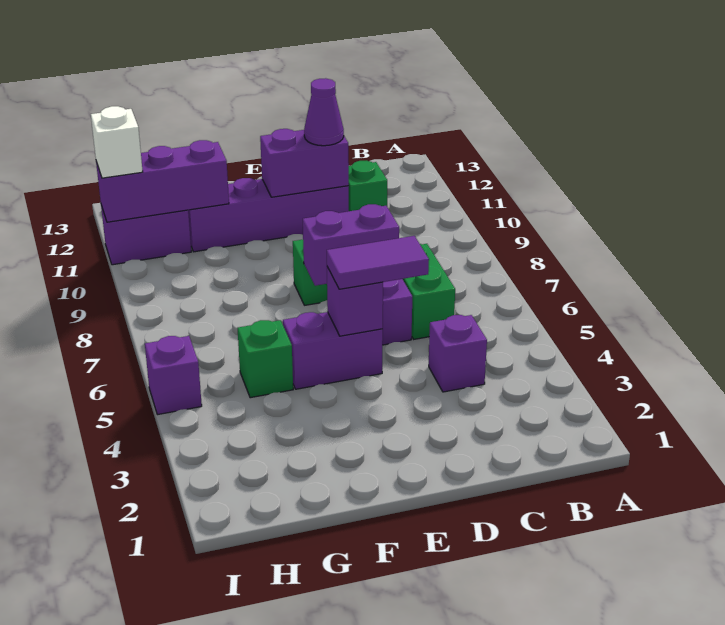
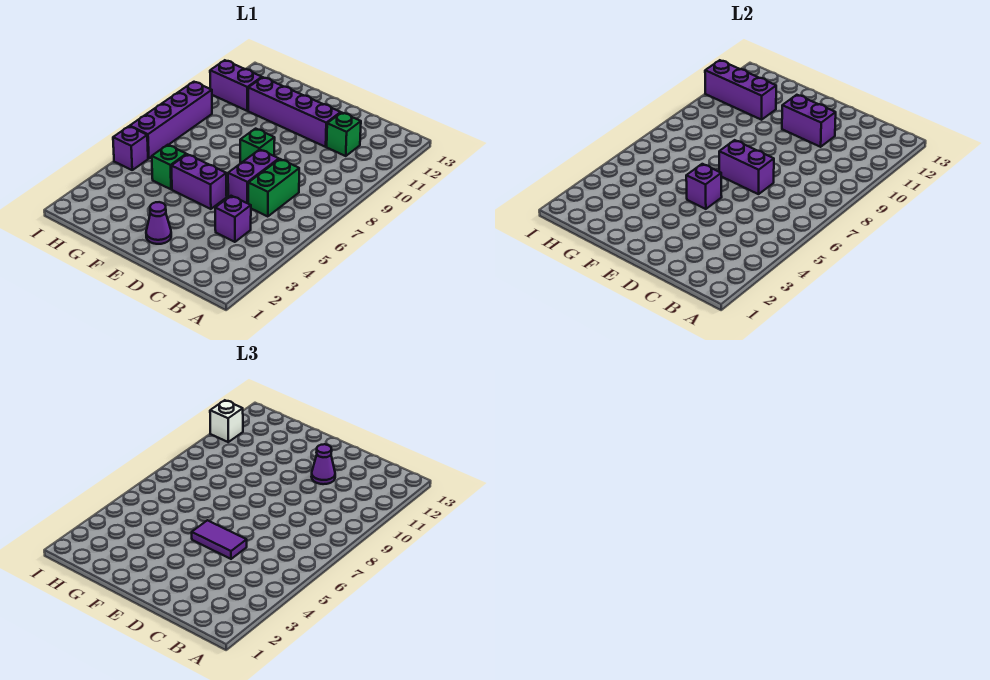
none -> purple 1x1 cone [146,202,171,244]
none -> purple 1x4 brick [130,82,212,159]

